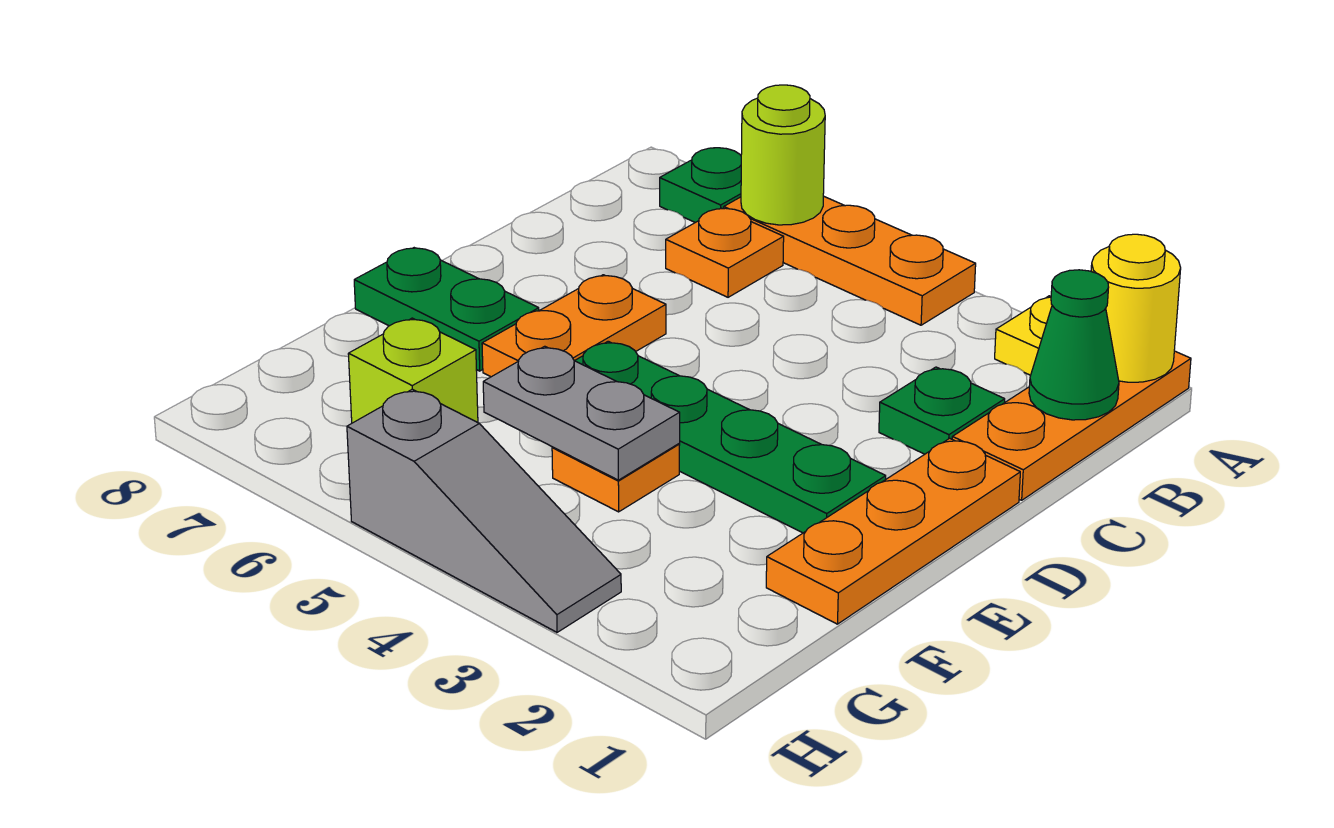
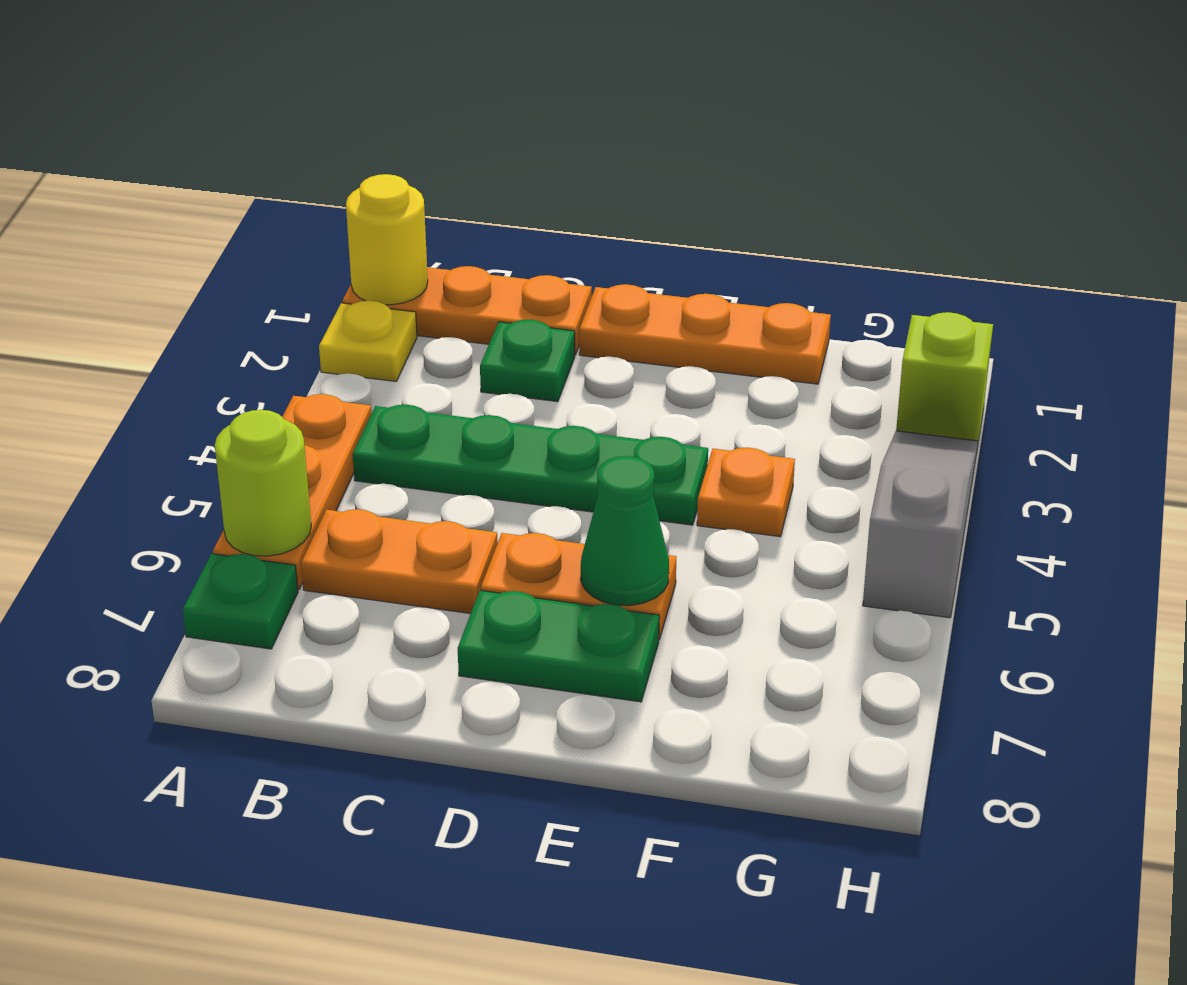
green 1x1 cone [1029,270,1119,420] -> green 1x1 cone moved to [581,456,669,606]
orange 1x1 plate [666,208,784,297] -> orange 1x2 plate [301,509,498,614]
green 1x4 plate [575,341,886,533] -> green 1x4 plate turned to [353,405,708,525]
green 1x2 plate [354,248,539,371] -> green 1x2 plate turned to [458,590,659,702]
grey 1x2 plate [483,346,680,480] -> none
lime 1x1 brick [348,318,478,423] -> lime 1x1 brick moved to [896,312,993,447]

